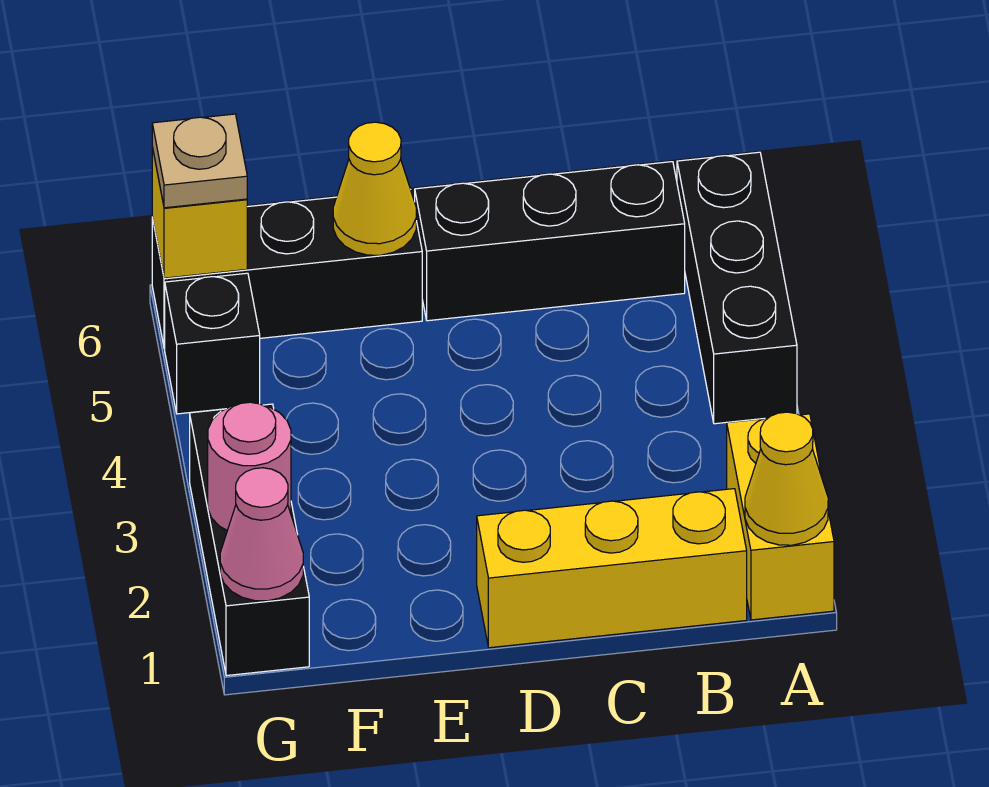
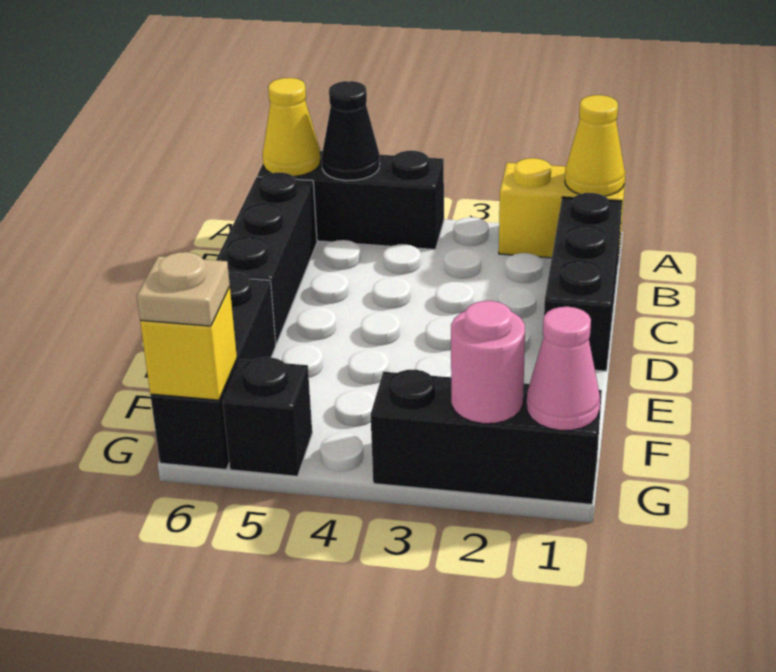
none -> black 1x1 cone [322,81,380,181]
yellow 1x3 brick [477,489,747,648] -> black 1x3 brick [544,193,622,371]
yellow 1x1 cone [333,122,416,255] -> yellow 1x1 cone moved to [262,78,320,176]

